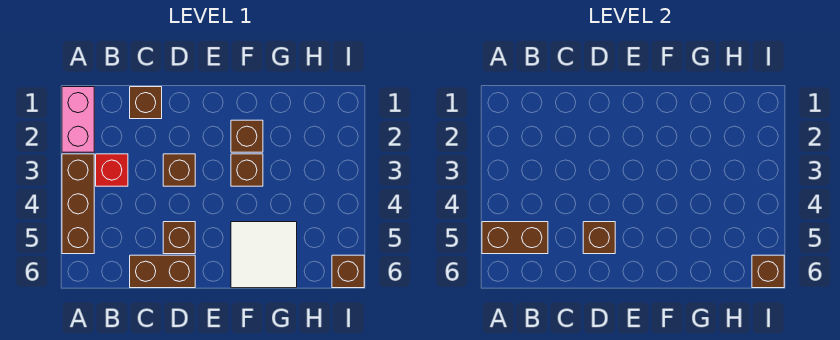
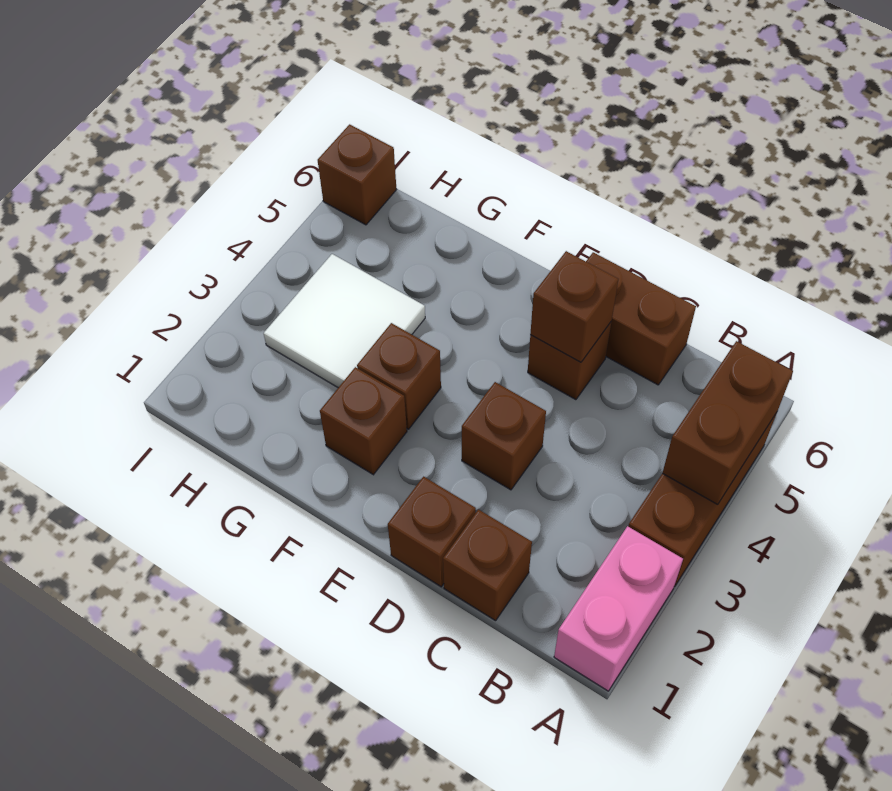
brown 1x2 brick [482,222,548,254] -> brown 1x2 brick turned to [663,341,793,505]
red 1x1 brick [96,154,128,186] -> none
white 2x2 tile [231,222,297,288] -> white 2x2 tile moved to [264,254,425,388]
brown 1x1 brick [752,255,784,288] -> brown 1x1 brick moved to [388,477,476,587]

